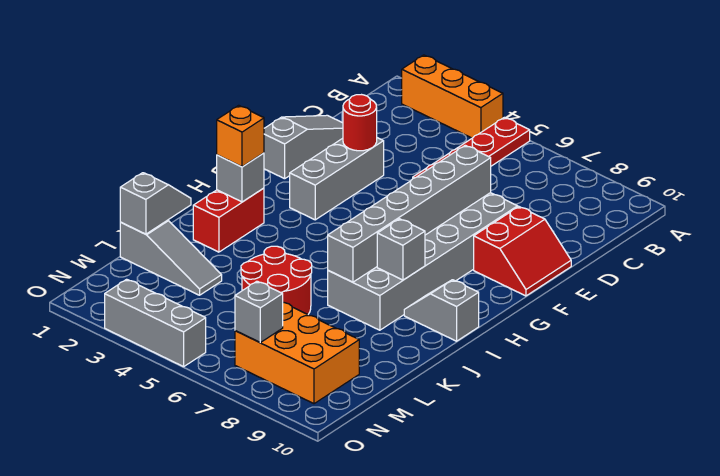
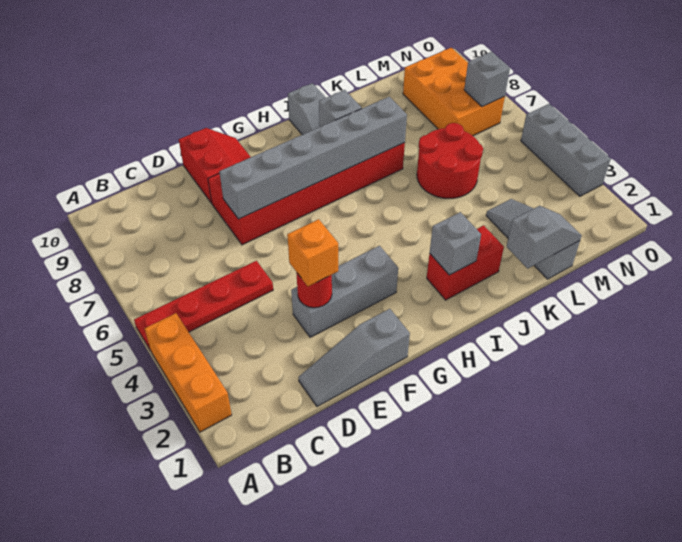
grey 2x6 brick [328,193,518,330] -> red 2x6 brick [208,143,405,245]
red 2x2 slope [474,207,571,296] -> red 2x2 slope turned to [179,128,250,203]
orange 1x1 brick [217,105,264,167] -> orange 1x1 brick moved to [287,219,338,286]
grey 1x2 slope [120,173,191,234] -> grey 1x2 slope turned to [507,206,582,268]

